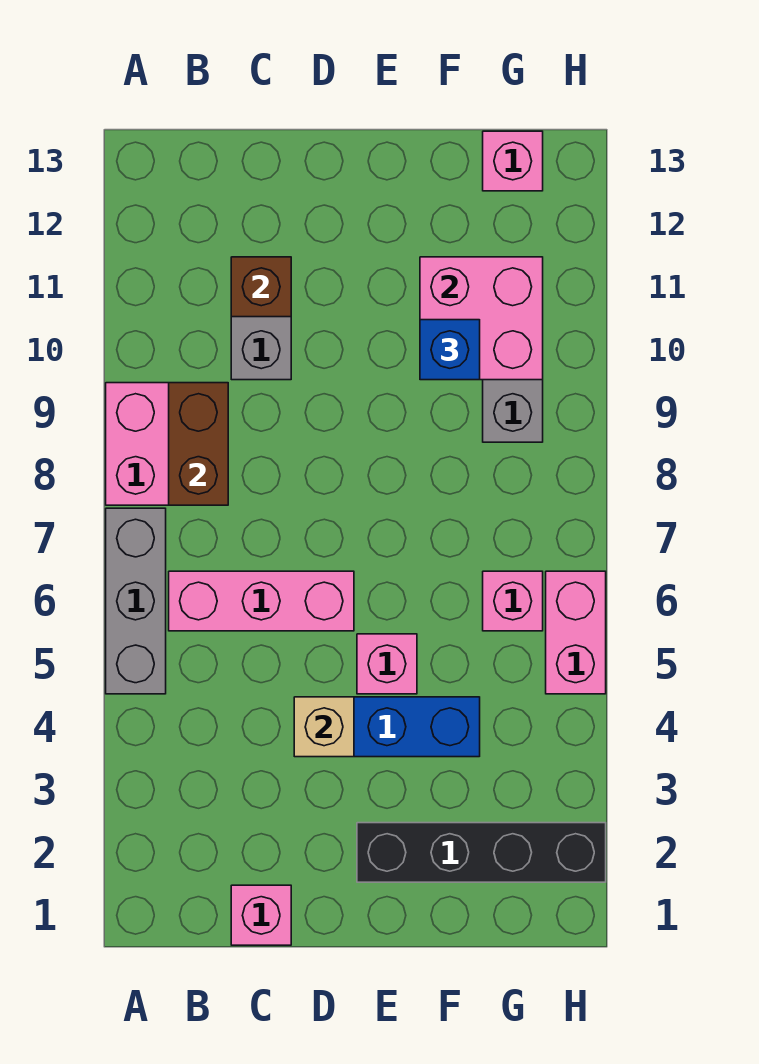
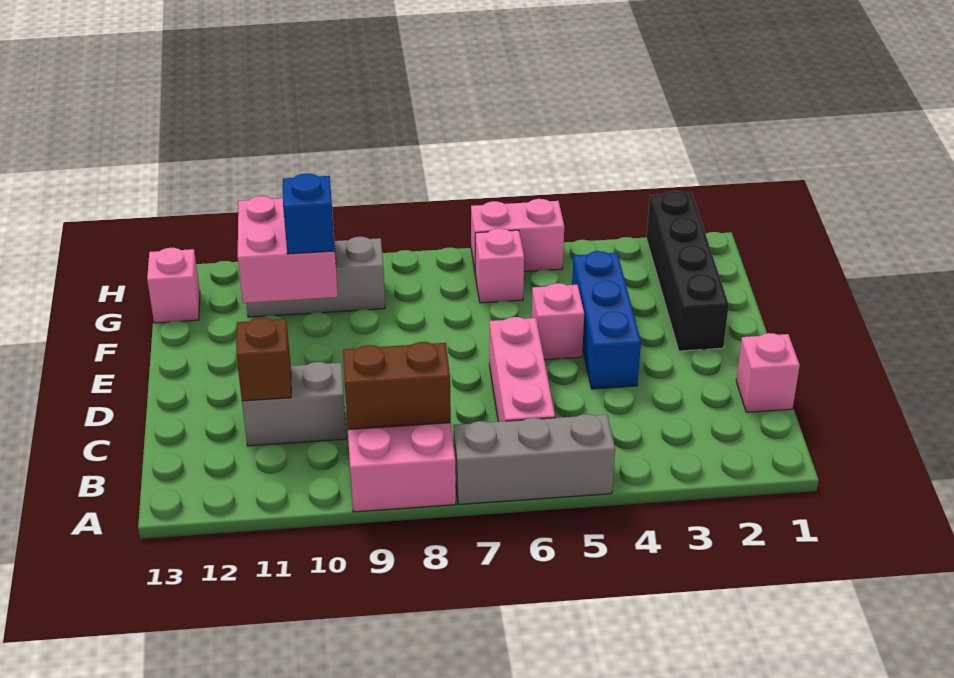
tan 1x1 brick [294,697,354,757] -> none

